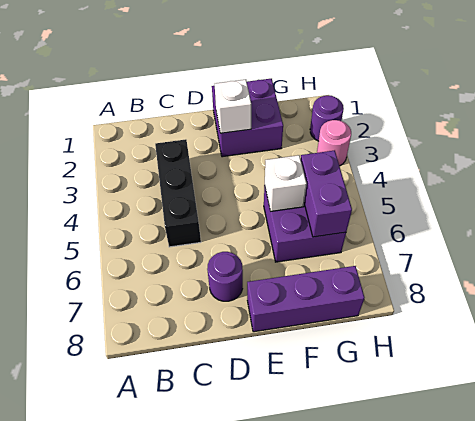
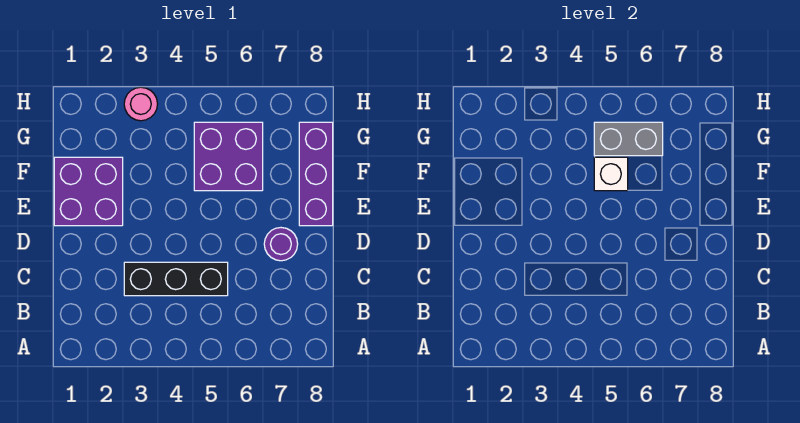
white 1x1 brick [215,80,251,133] -> none
purple 1x2 brick [301,150,352,237] -> grey 1x2 brick [594,122,663,156]
purple 1x1 round brick [310,95,344,141] -> none

